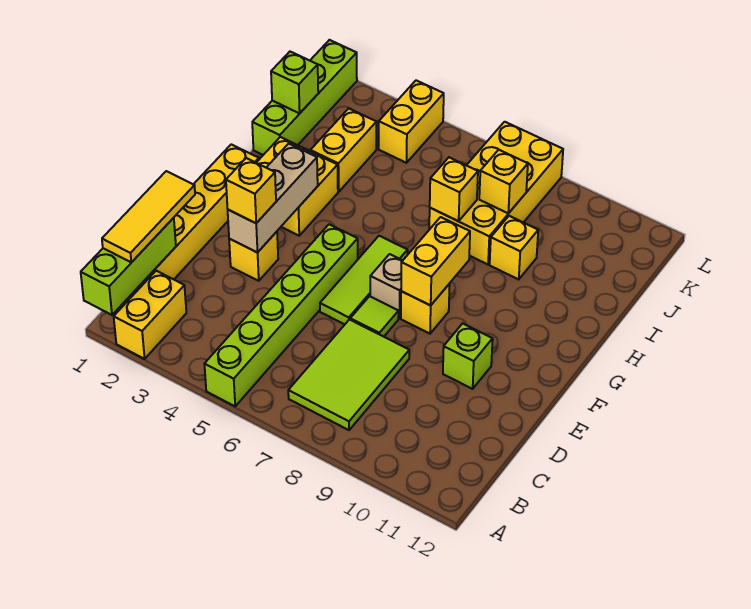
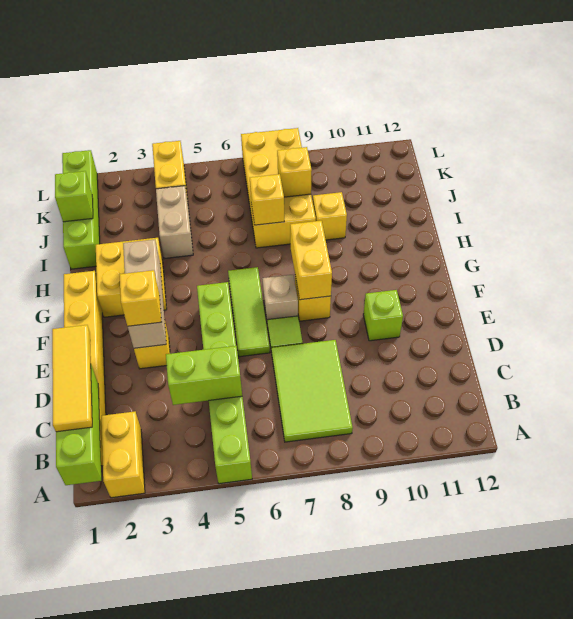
none -> lime 1x2 brick [166,346,242,405]
yellow 1x2 brick [310,108,376,192] -> none
none -> tan 1x2 brick [156,186,193,259]

